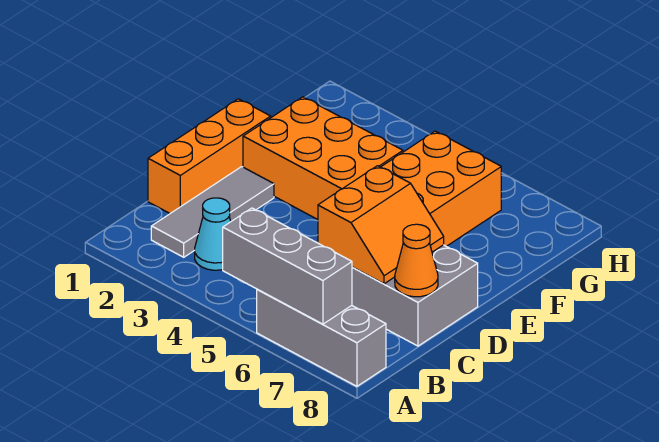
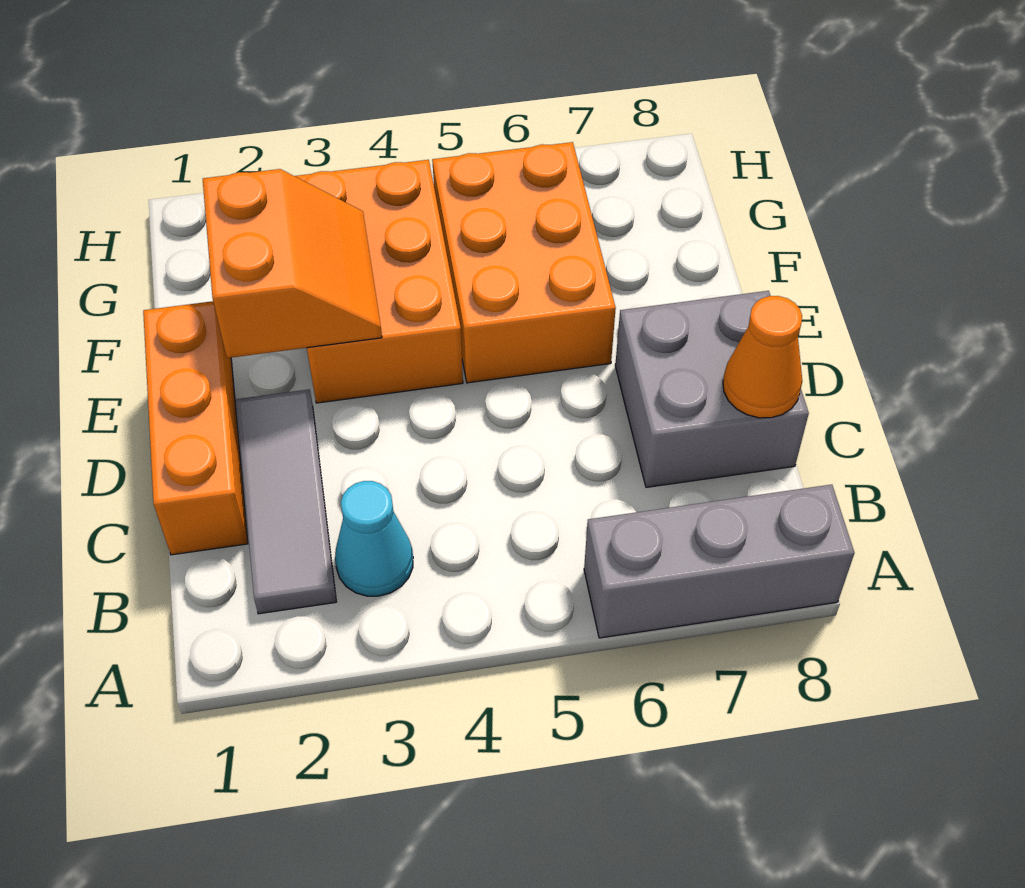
grey 1x3 brick [223,208,352,324] -> none
orange 2x2 slope [318,166,444,284] -> orange 2x2 slope moved to [203,169,382,358]
orange 2x3 brick [243,97,403,220] -> orange 2x3 brick turned to [295,160,463,403]

